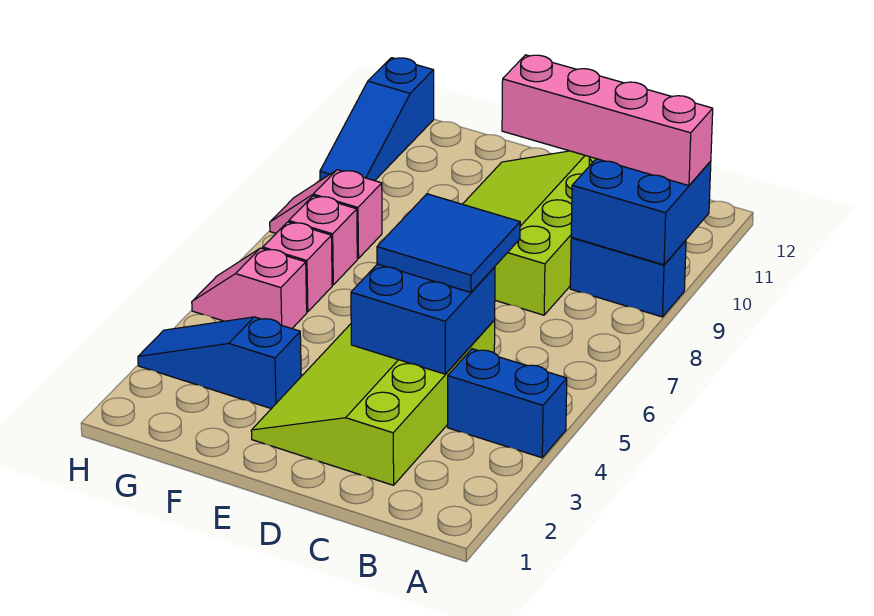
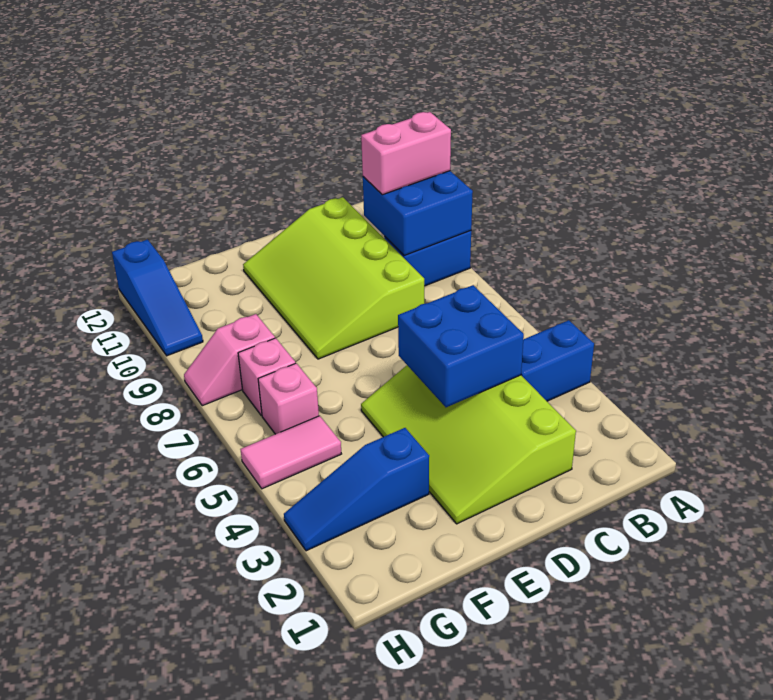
pink 1x4 brick [502,55,713,186] -> pink 1x2 brick [361,112,451,195]
blue 2x2 tile [377,194,520,292] -> none
pink 1x2 slope [192,248,307,329] -> pink 1x2 tile [241,416,341,489]

